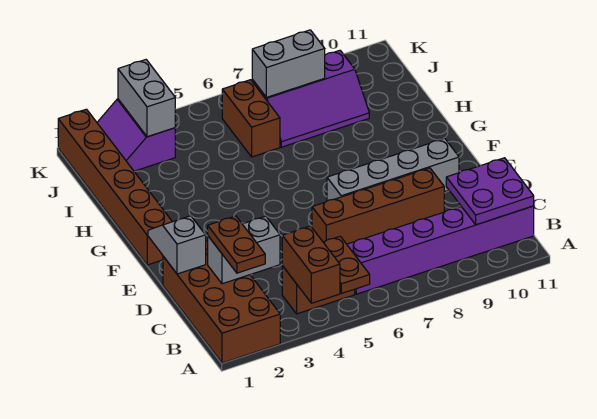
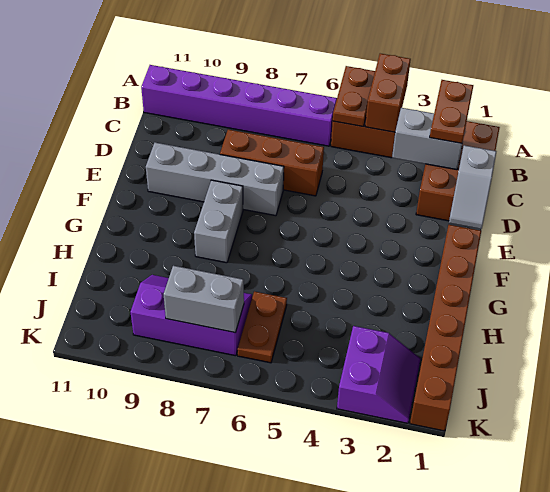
brown 2x4 brick [163,241,280,363] -> brown 2x3 brick [416,121,500,221]
purple 2x2 plate [446,158,534,225] -> none
brown 1x4 brick [312,168,444,244] -> brown 1x3 brick [220,130,324,196]
brown 1x2 brick [222,80,280,157] -> brown 1x2 plate [238,292,287,363]
grey 1x2 brick [118,60,175,137] -> grey 1x2 brick moved to [194,180,243,263]

